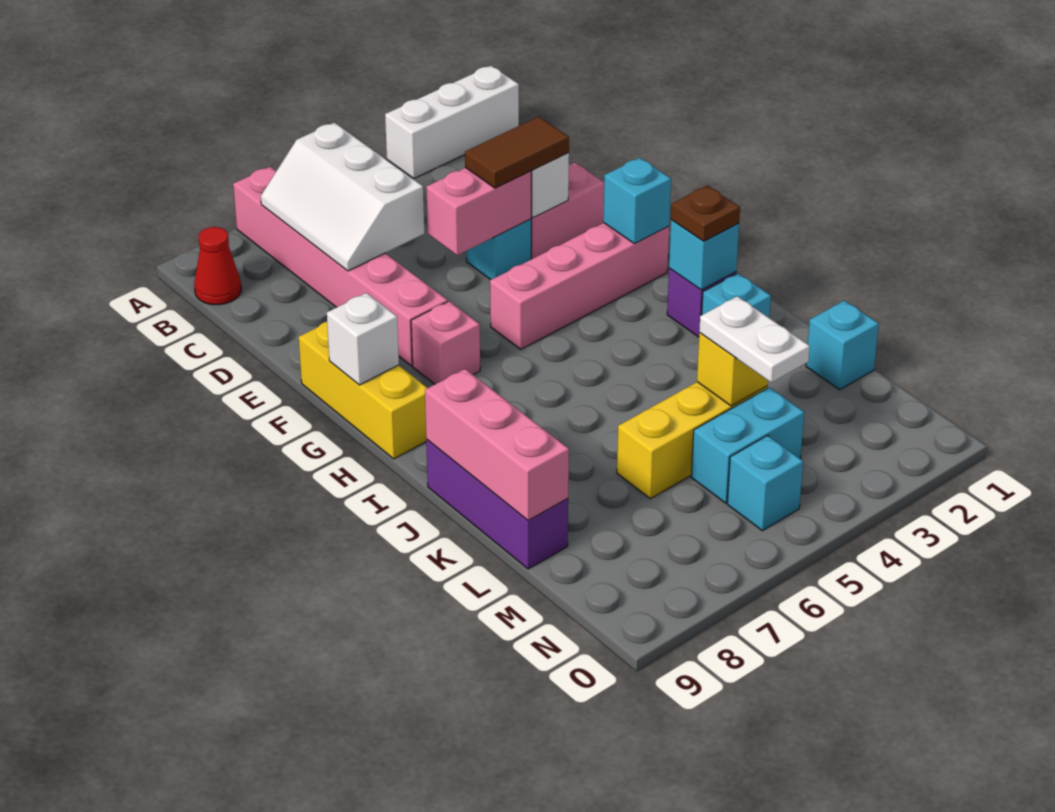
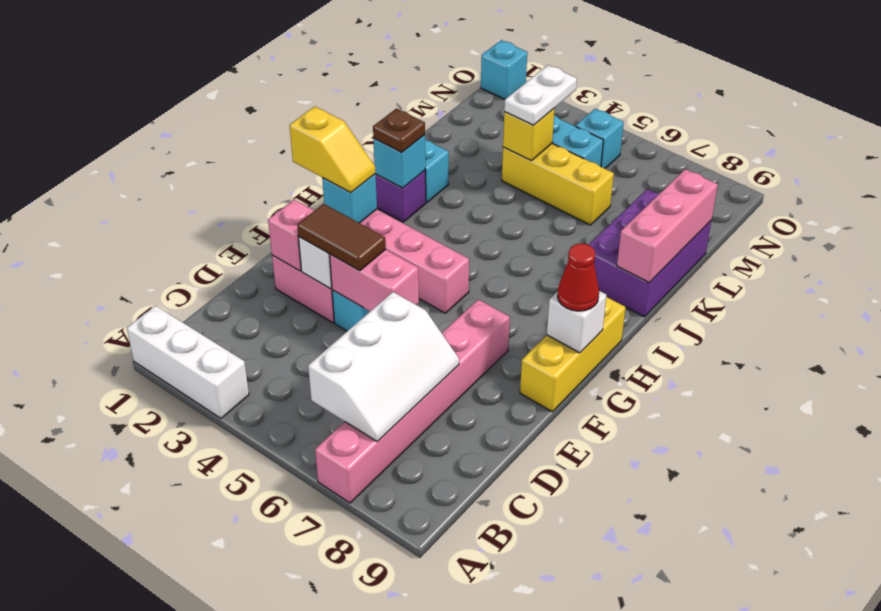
red 1x1 cone [194,227,241,305] -> red 1x1 cone moved to [557,244,599,311]
none -> yellow 1x2 slope [290,107,376,192]
pink 1x1 brick [411,301,480,384] -> pink 1x1 brick moved to [268,199,314,271]
purple 1x3 brick [426,440,568,569] -> purple 2x3 brick [589,189,712,317]
cyan 1x1 brick [806,301,879,390] -> cyan 1x1 brick moved to [481,40,527,99]

